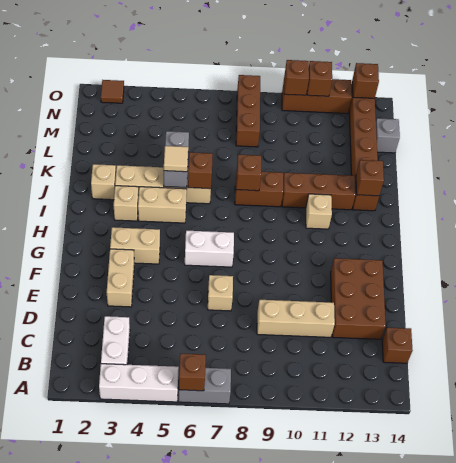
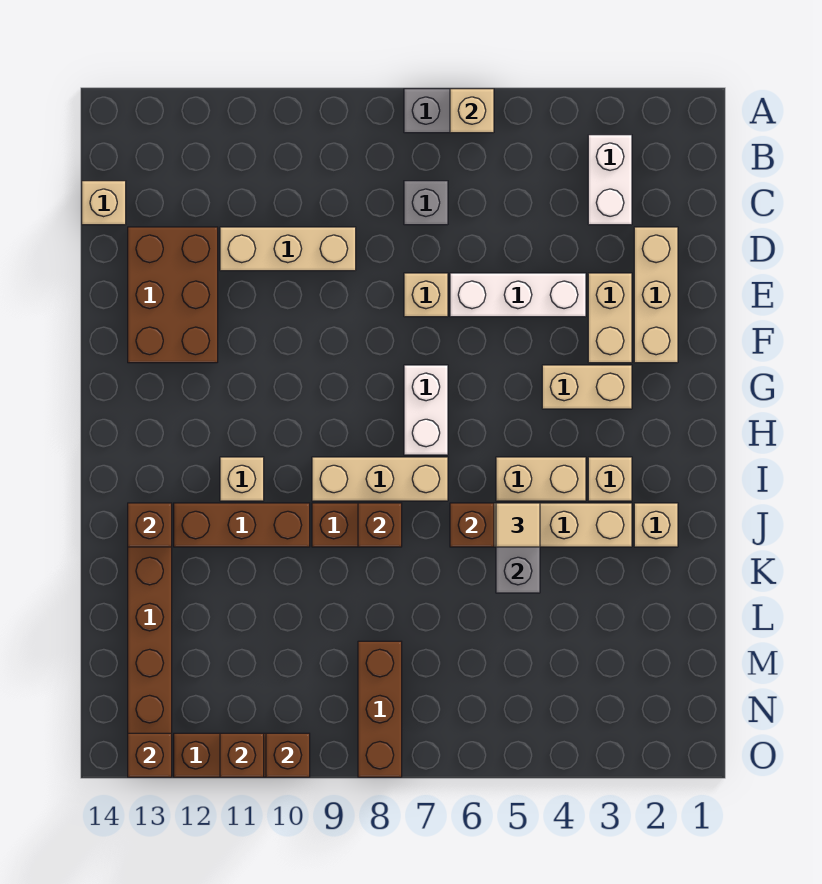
white 1x3 brick [99,364,179,402] -> white 1x3 brick moved to [450,273,586,317]
brown 1x1 brick [179,354,206,391] -> tan 1x1 brick [450,89,494,133]
brown 1x1 brick [382,328,413,363] -> tan 1x1 brick [82,181,126,225]
none -> tan 1x3 brick [634,227,678,363]
white 1x2 brick [185,231,234,267] -> white 1x2 brick turned to [404,365,448,455]
none -> tan 1x3 brick [312,457,448,501]
grey 1x1 brick [376,118,400,153] -> grey 1x1 brick moved to [404,181,448,225]
brown 1x1 tile [101,80,124,103] -> none

